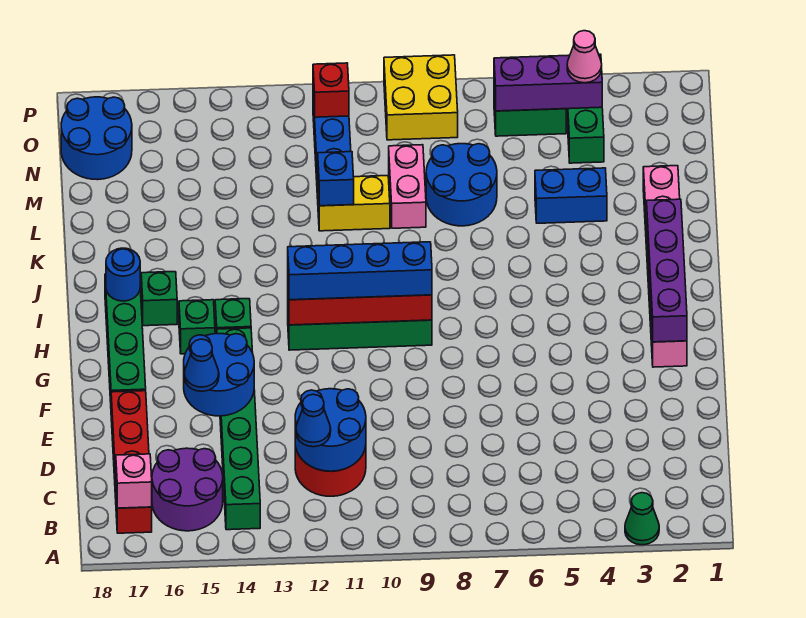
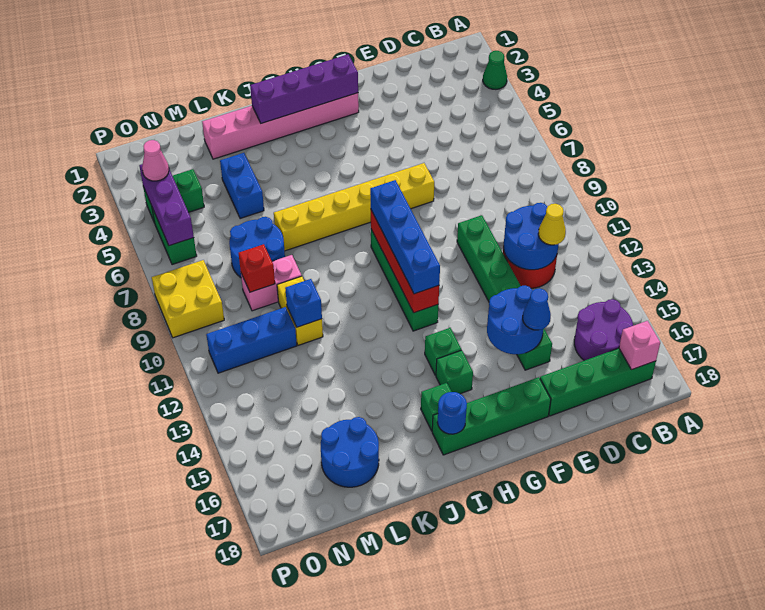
green 1x6 brick [217,328,260,530] -> green 1x6 brick turned to [457,215,552,370]
red 1x4 brick [111,391,152,533] -> green 1x4 brick [540,348,656,416]
blue 1x1 cone [296,394,331,447] -> yellow 1x1 cone [538,204,566,245]
none -> yellow 1x6 brick [274,163,434,251]
blue 2x2 round brick [61,97,132,180] -> blue 2x2 round brick moved to [321,417,379,487]
red 1x1 brick [313,63,349,117] -> red 1x1 brick moved to [239,244,275,292]

